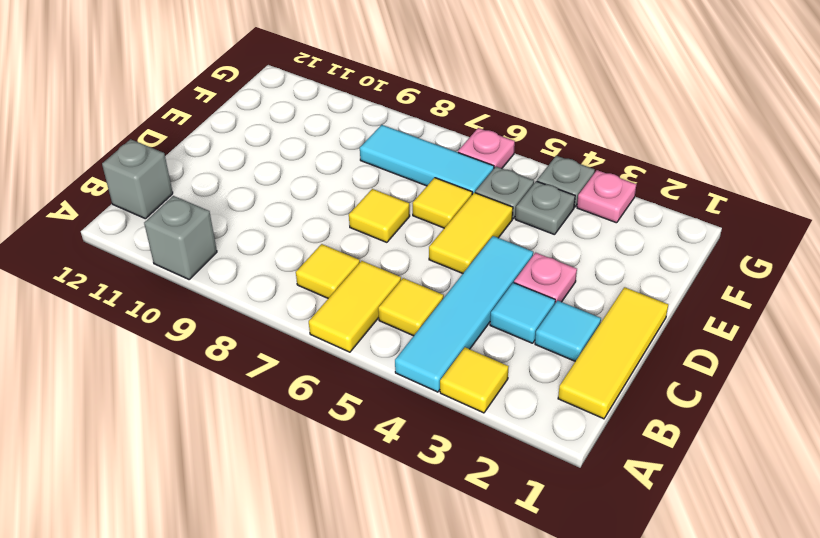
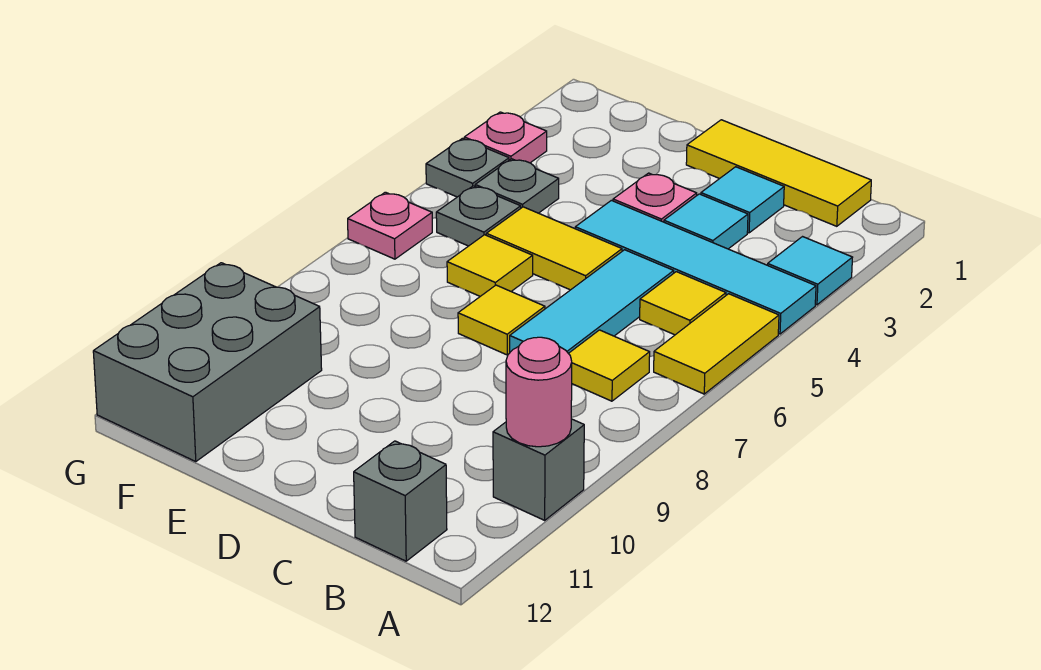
yellow 1x1 tile [440,347,509,413] -> cyan 1x1 tile [768,237,853,305]
yellow 1x2 tile [309,261,401,352] -> yellow 1x2 tile turned to [654,294,779,394]
none -> pink 1x1 round brick [506,337,572,447]
cyan 1x3 tile [360,125,494,194] -> cyan 1x3 tile moved to [510,250,674,353]
none -> grey 2x3 brick [93,263,322,462]

